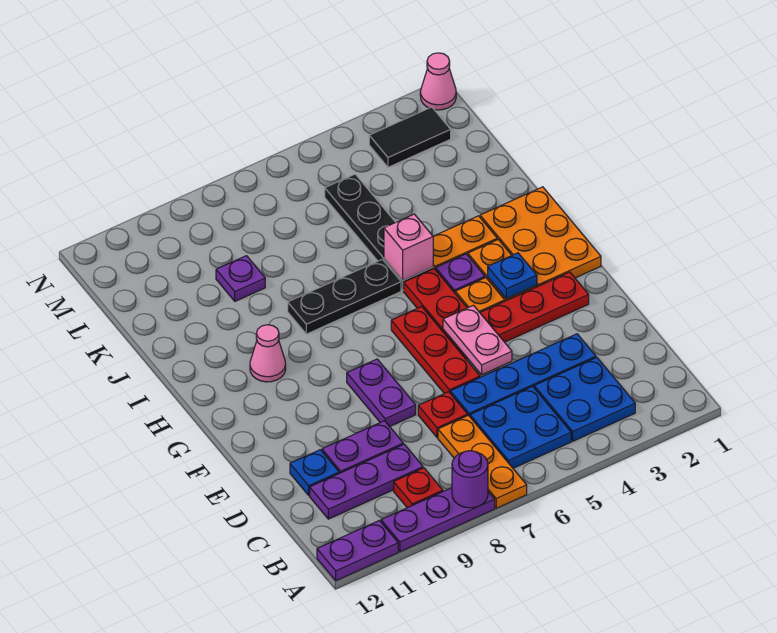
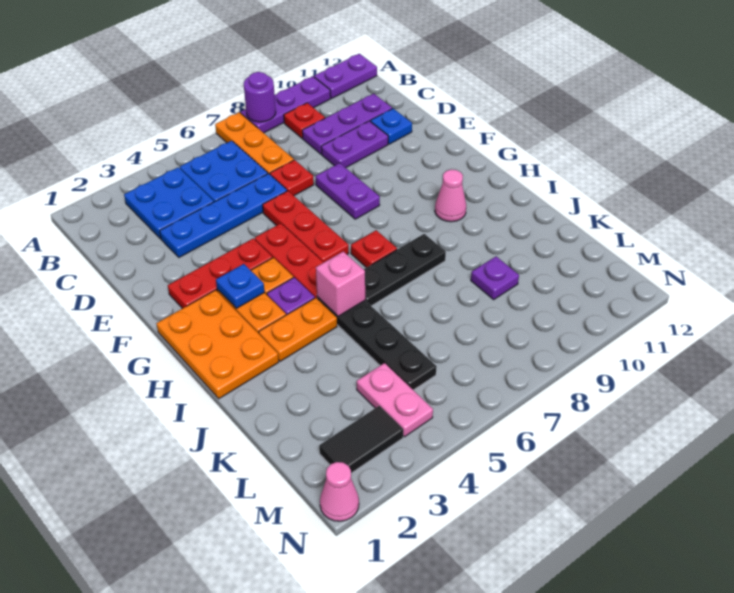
pink 1x2 plate [443,305,512,375] -> pink 1x2 plate moved to [357,363,433,437]
none -> red 1x1 plate [351,230,397,268]

